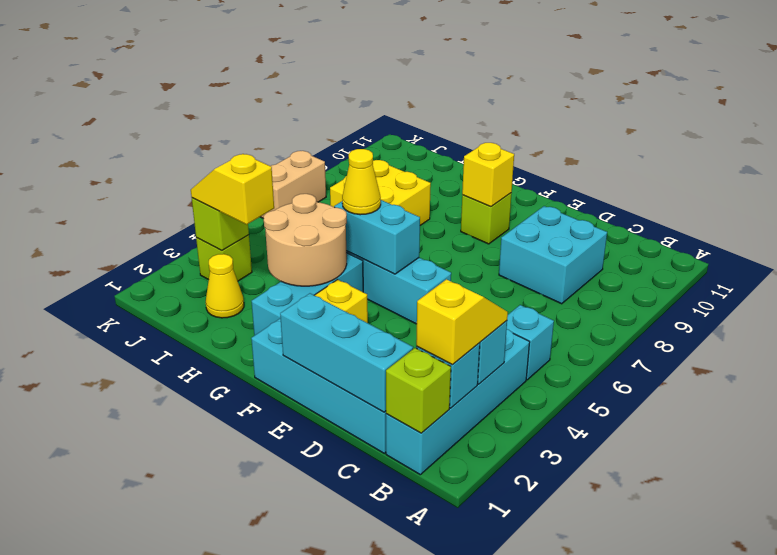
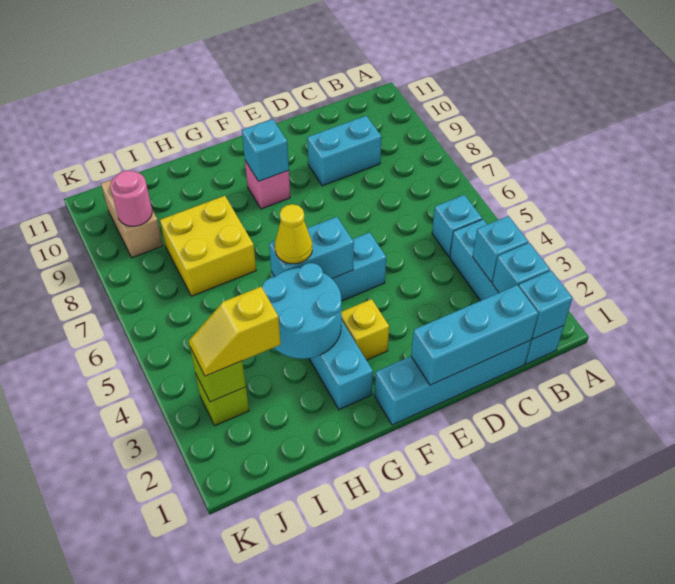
lime 1x1 brick [386,348,451,433] -> cyan 1x1 brick [519,271,573,339]
yellow 1x2 slope [416,279,508,365] -> none
cyan 2x2 brick [499,206,607,304] -> cyan 1x2 brick [307,116,382,186]
lime 1x1 brick [461,193,512,244] -> pink 1x1 brick [245,161,290,209]
yellow 1x1 brick [462,143,514,207] -> cyan 1x1 brick [242,119,289,181]
tan 2x2 round brick [263,194,347,286] -> cyan 2x2 round brick [262,263,341,359]
yellow 1x1 cone [206,254,244,318] -> none
none -> pink 1x1 round brick [110,171,152,226]
tan 1x2 brick [261,151,326,219] -> tan 1x2 brick moved to [101,180,163,258]

